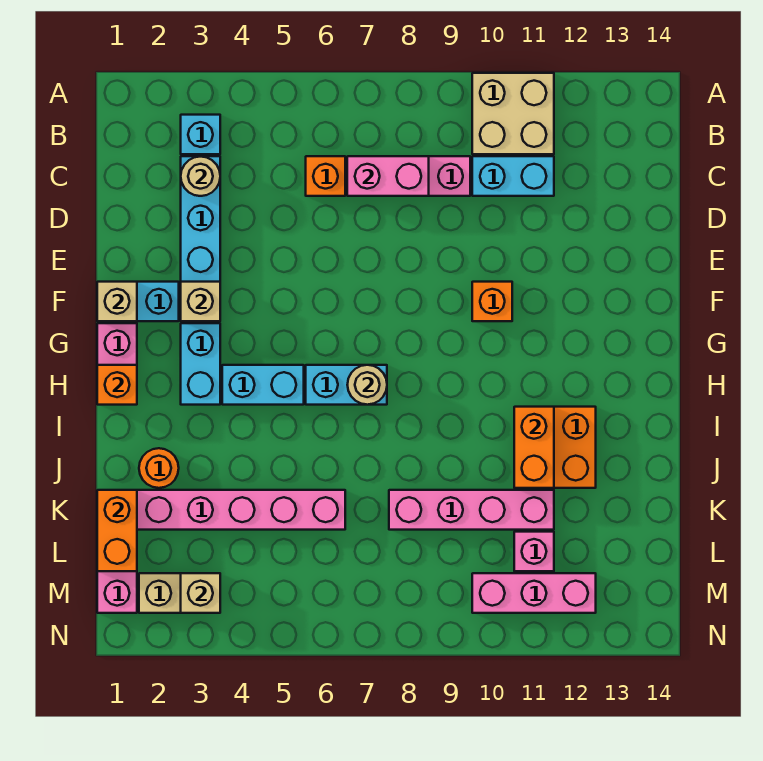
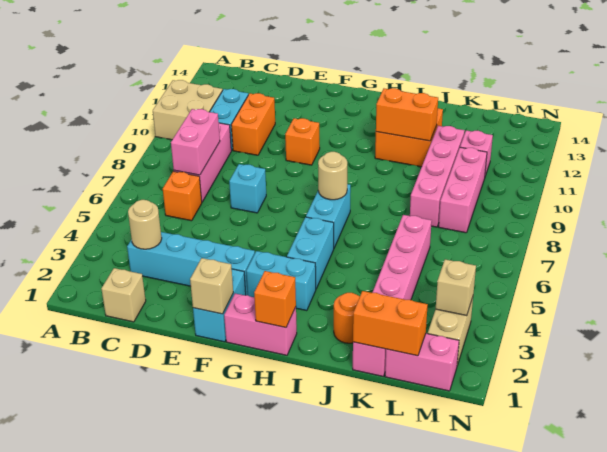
cyan 1x1 brick [181,115,220,154] -> cyan 1x1 brick moved to [229,164,266,213]
none -> orange 1x2 brick [231,93,275,155]
tan 1x1 brick [181,282,220,321] -> tan 1x1 brick moved to [101,268,146,322]
pink 1x3 brick [472,573,596,613] -> pink 1x3 brick moved to [439,147,487,233]

